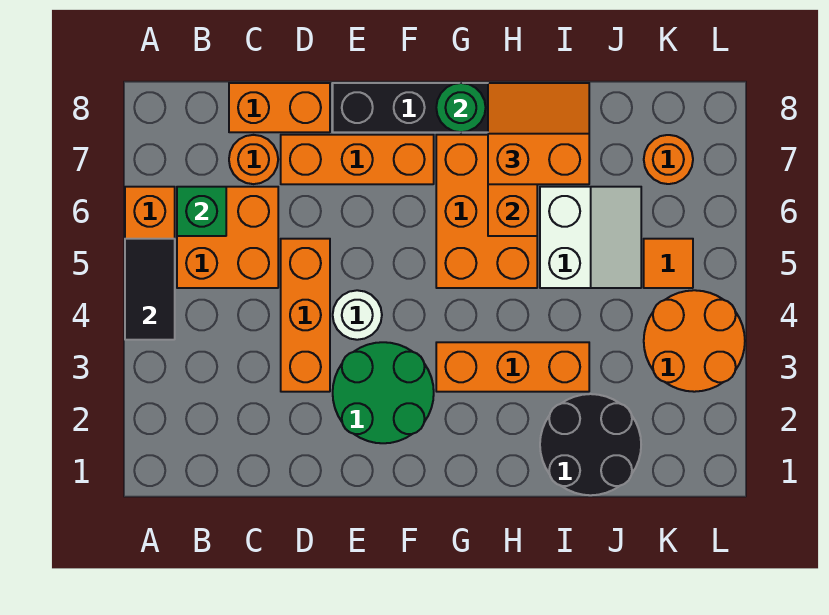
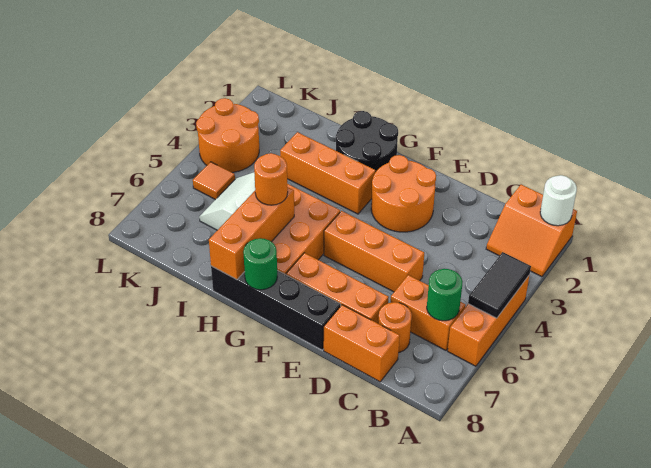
orange 2x2 brick [177,187,278,288] -> orange 1x2 brick [390,275,466,350]
green 1x1 brick [177,187,226,236] -> green 1x1 round brick [427,269,463,321]
orange 1x3 brick [281,239,330,392] -> orange 1x3 brick turned to [324,211,424,292]
green 2x2 round brick [333,342,434,443] -> orange 2x2 round brick [371,155,436,232]
white 1x1 round brick [333,290,382,340] -> white 1x1 round brick moved to [540,175,577,226]
orange 2x2 slope [488,83,589,184] -> orange 2x2 slope moved to [486,185,577,277]
black 2x2 round brick [540,394,641,495] -> black 2x2 round brick moved to [336,111,398,172]
orange 1x1 round brick [644,135,693,184] -> orange 1x1 round brick moved to [254,153,288,205]

